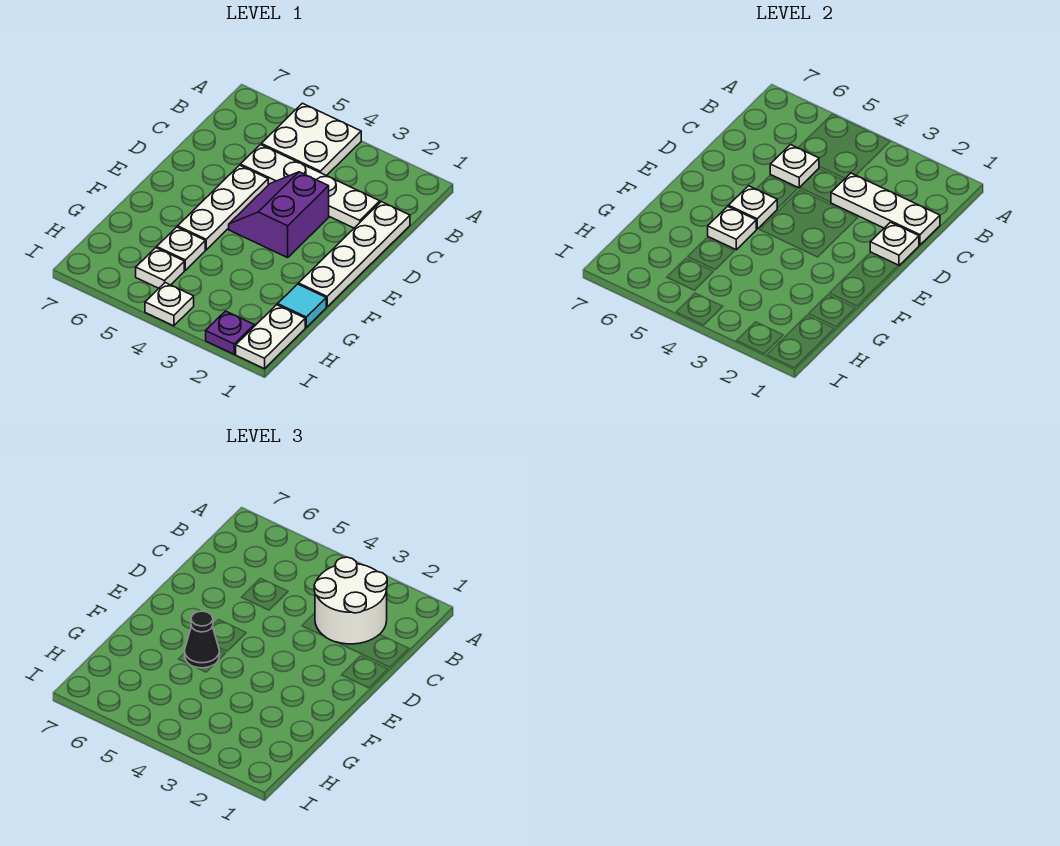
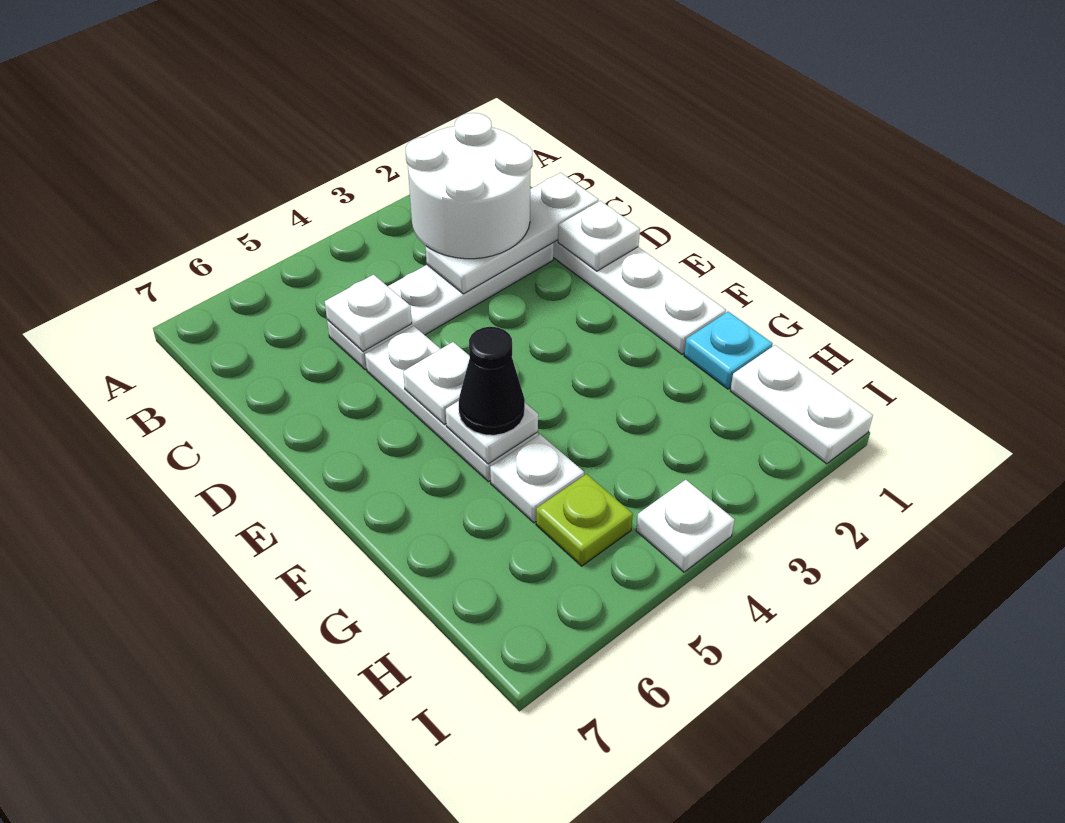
white 2x2 plate [261,103,361,176] -> none
purple 2x2 slope [229,172,329,258] -> none
cyan 1x1 tile [278,284,326,327] -> cyan 1x1 plate [684,312,773,389]
white 1x1 plate [136,248,184,288] -> lime 1x1 plate [536,474,633,566]
purple 1x1 plate [206,311,254,354] -> none

